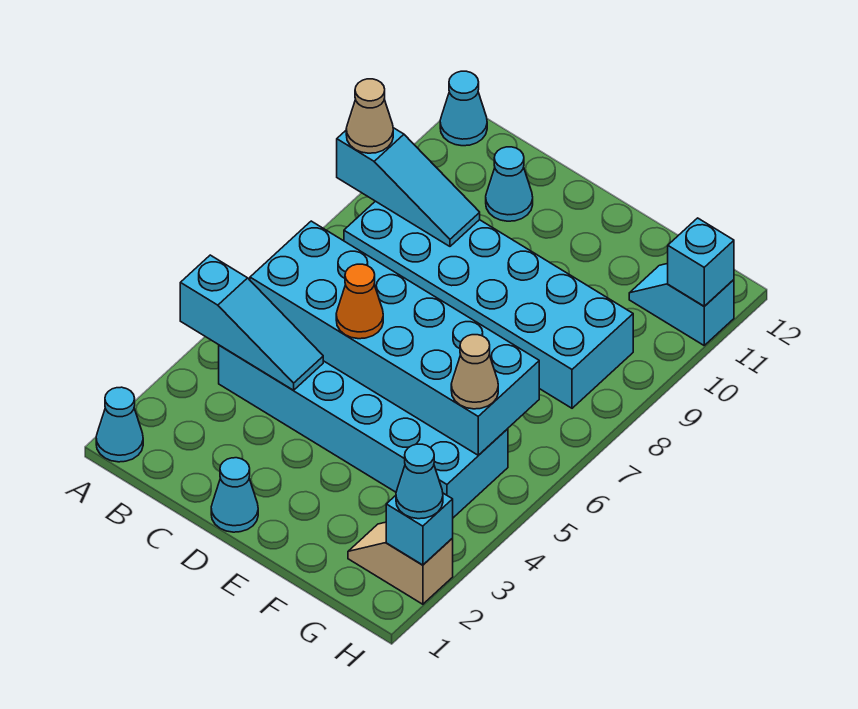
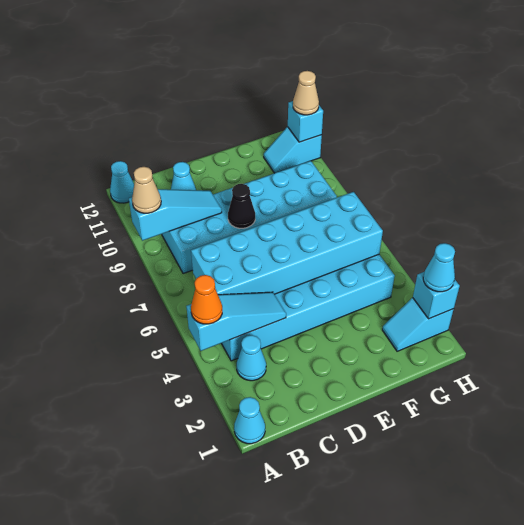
cyan 1x1 cone [211,458,258,532] -> cyan 1x1 cone moved to [237,335,266,381]
orange 1x1 cone [336,264,383,339] -> orange 1x1 cone moved to [191,275,222,324]
none -> black 1x1 cone [228,184,255,228]
tan 1x2 slope [348,522,453,604] -> cyan 1x2 slope [382,298,454,351]
tan 1x1 cone [451,335,498,409] -> tan 1x1 cone moved to [293,71,319,115]

